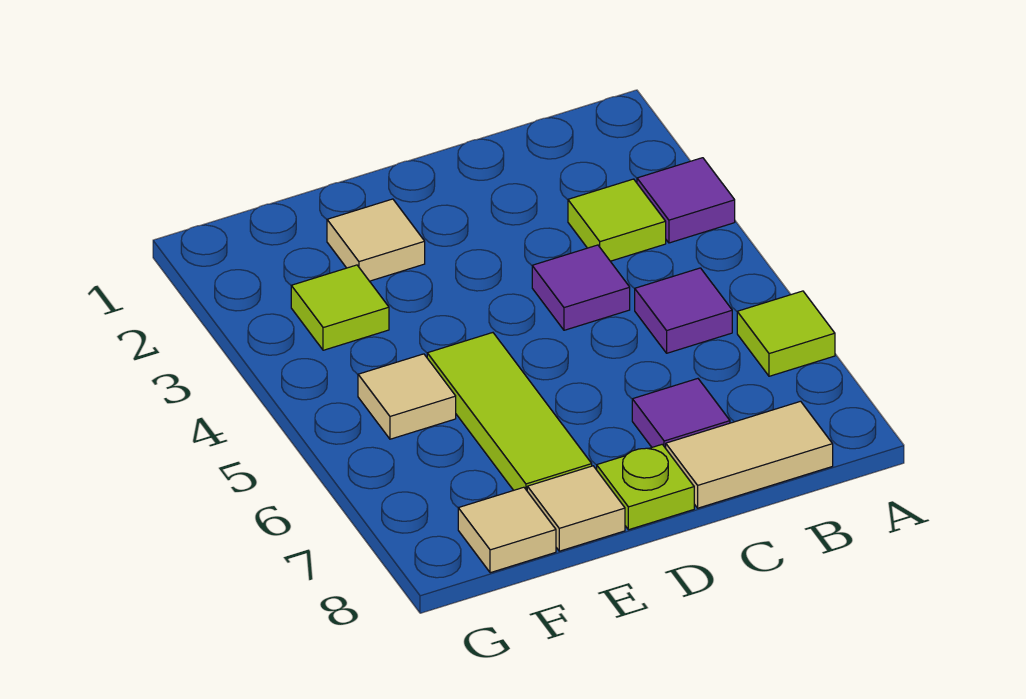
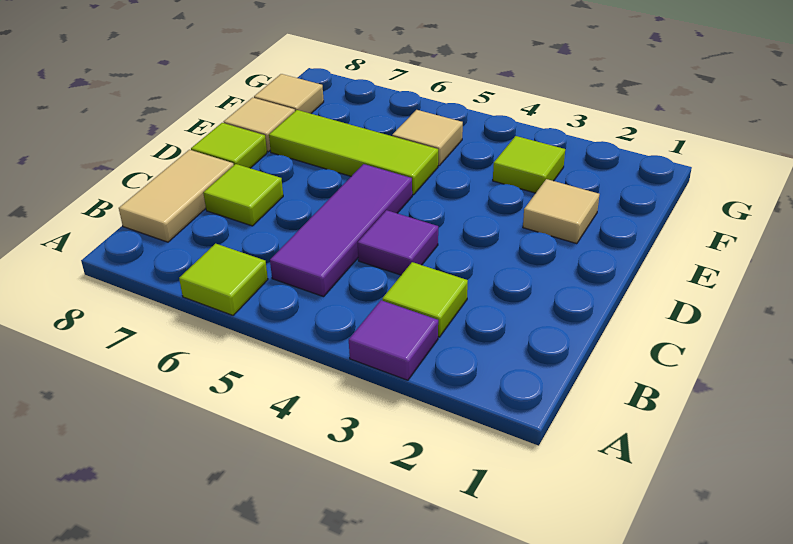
purple 1x1 tile [635,268,732,353] -> purple 1x3 tile [270,164,412,297]
purple 1x1 tile [632,379,730,448] -> lime 1x1 tile [203,164,283,226]
lime 1x1 plate [597,444,694,530] -> lime 1x1 tile [191,123,267,168]

